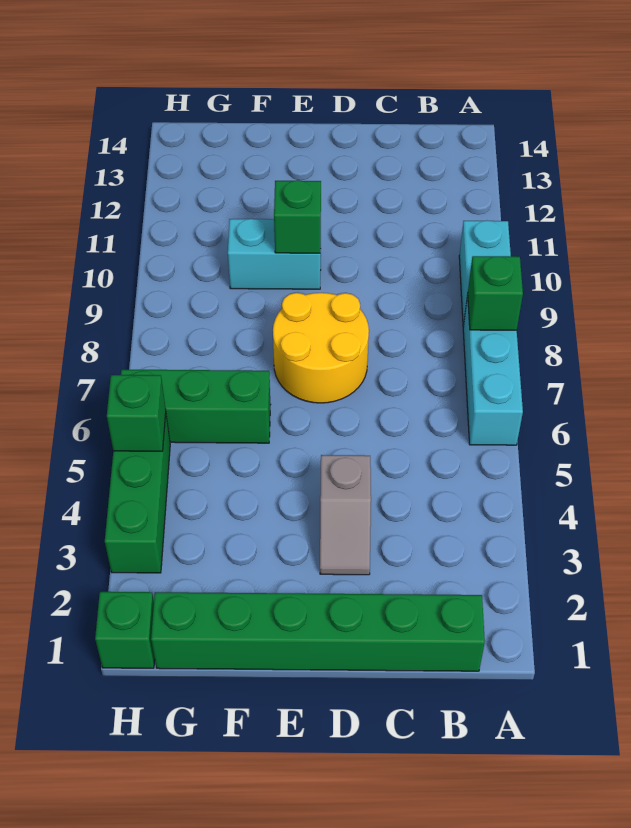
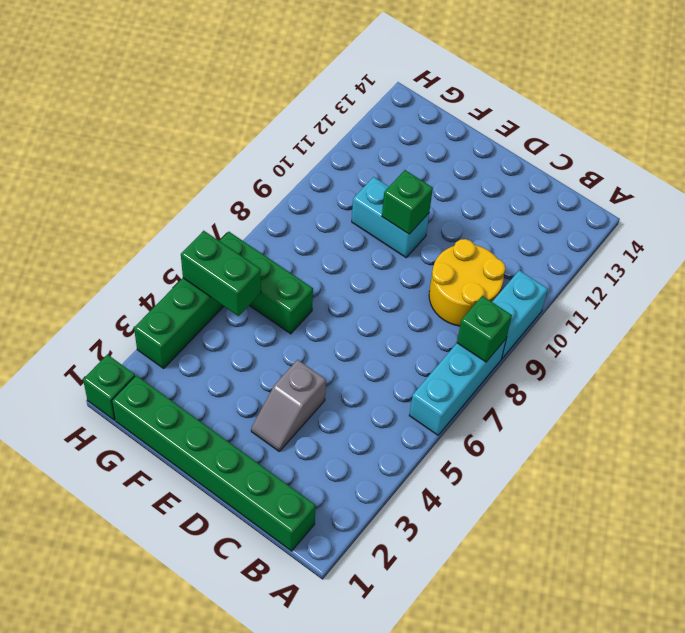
yellow 2x2 round brick [273,293,369,403] -> yellow 2x2 round brick moved to [429,239,505,326]
green 1x1 brick [107,375,166,451] -> green 1x2 brick [181,231,261,316]

